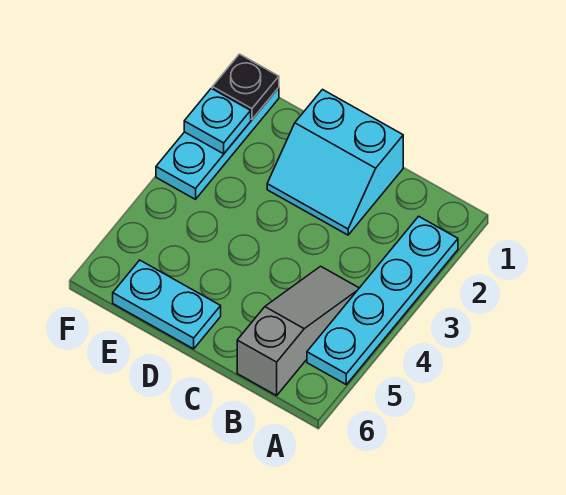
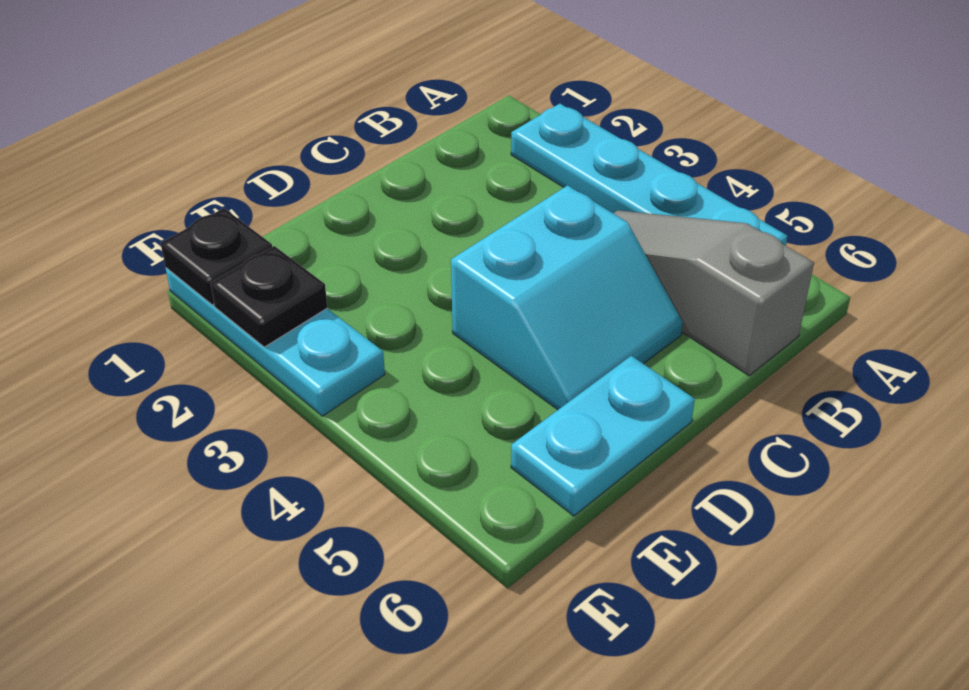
cyan 2x2 slope [267,90,403,235] -> cyan 2x2 slope moved to [451,185,683,410]
cyan 1x1 plate [184,88,251,154] -> black 1x1 plate [210,246,327,347]

